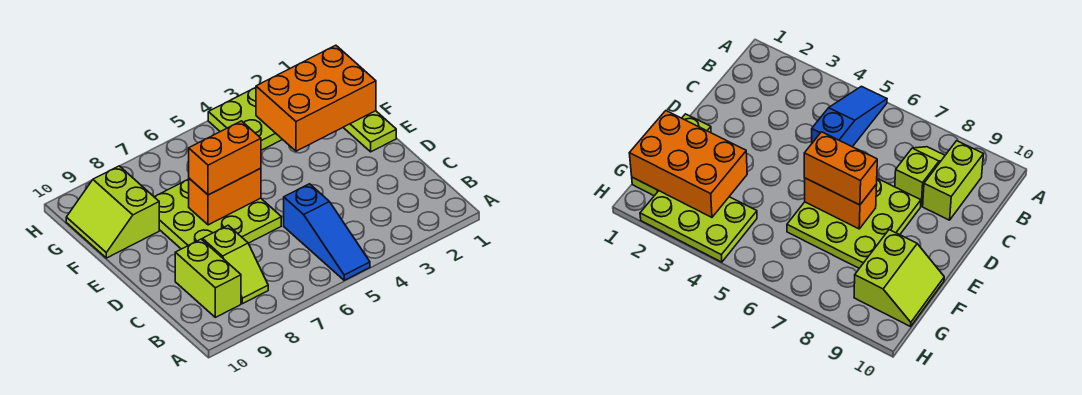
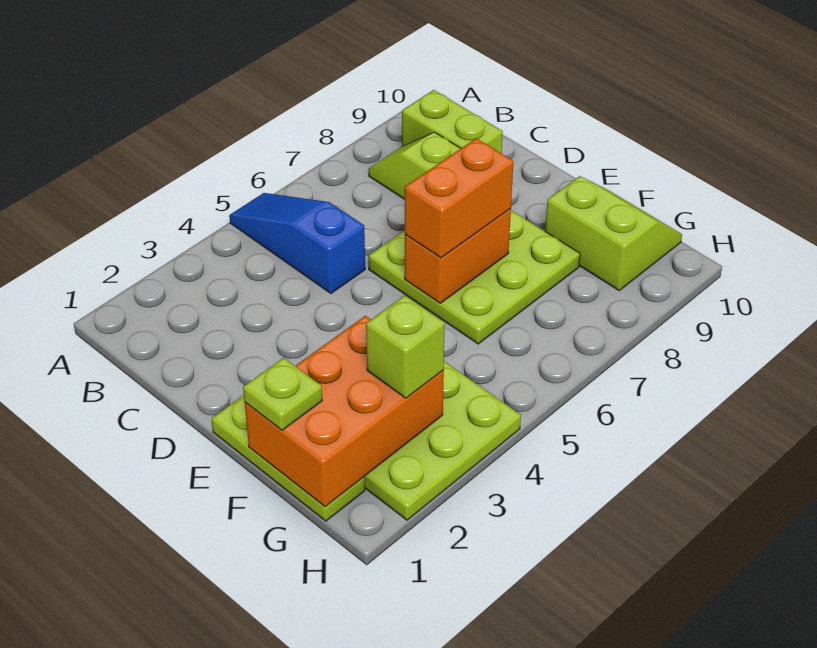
none -> lime 1x1 plate [243,358,322,430]
none -> lime 1x1 brick [366,295,445,398]

